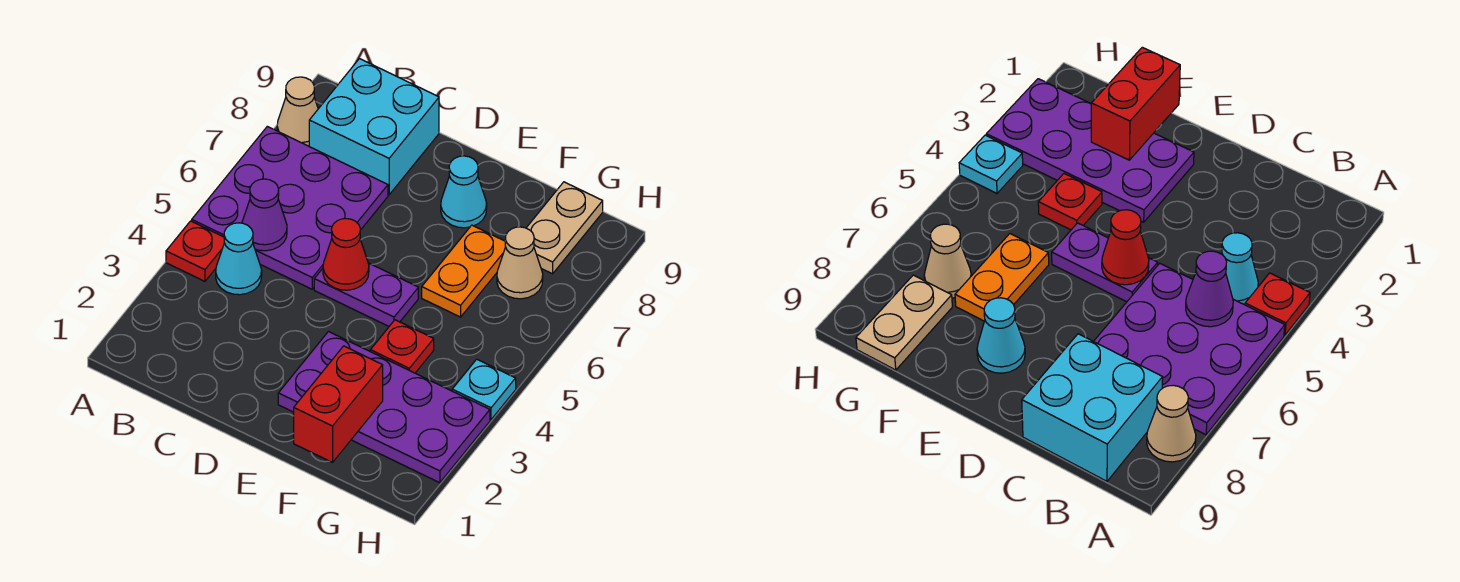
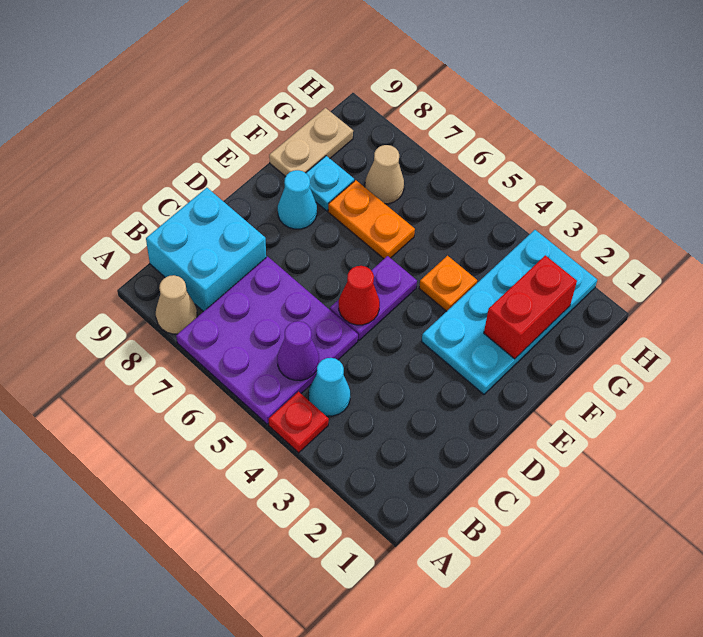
purple 2x4 plate [278,332,490,483] -> cyan 2x4 plate [422,230,597,394]
red 1x2 brick [294,346,383,462] -> red 1x2 brick turned to [484,255,577,359]
red 1x1 plate [370,320,434,373] -> orange 1x1 plate [419,256,477,311]
tan 1x2 plate [527,182,603,274] -> tan 1x2 plate turned to [269,108,353,177]
cyan 1x1 plate [452,359,516,420] -> cyan 1x1 plate moved to [306,156,354,211]

